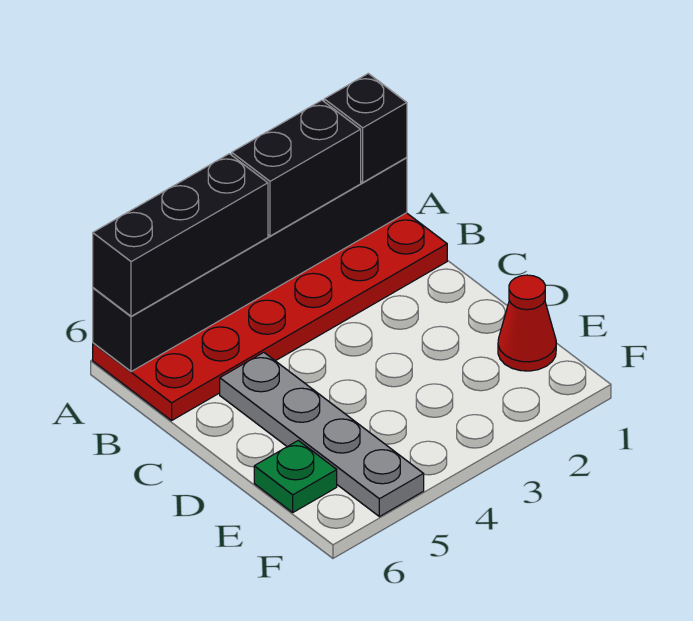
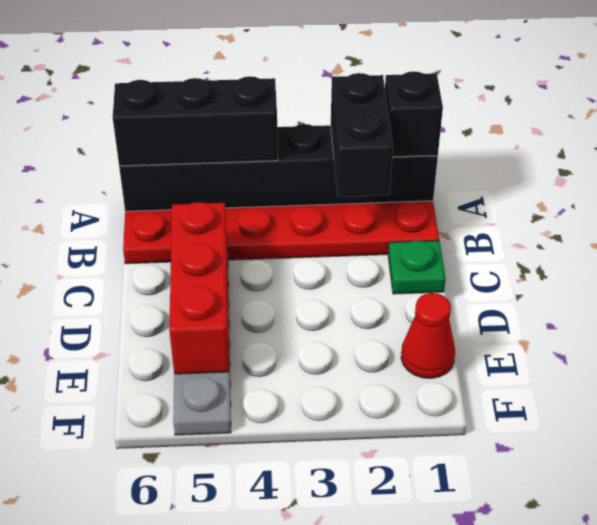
black 1x2 brick [232,100,361,236] -> black 1x2 brick turned to [331,73,393,197]
none -> red 1x3 brick [169,202,229,374]
green 1x1 plate [254,440,337,512] -> green 1x1 plate moved to [388,241,446,294]

